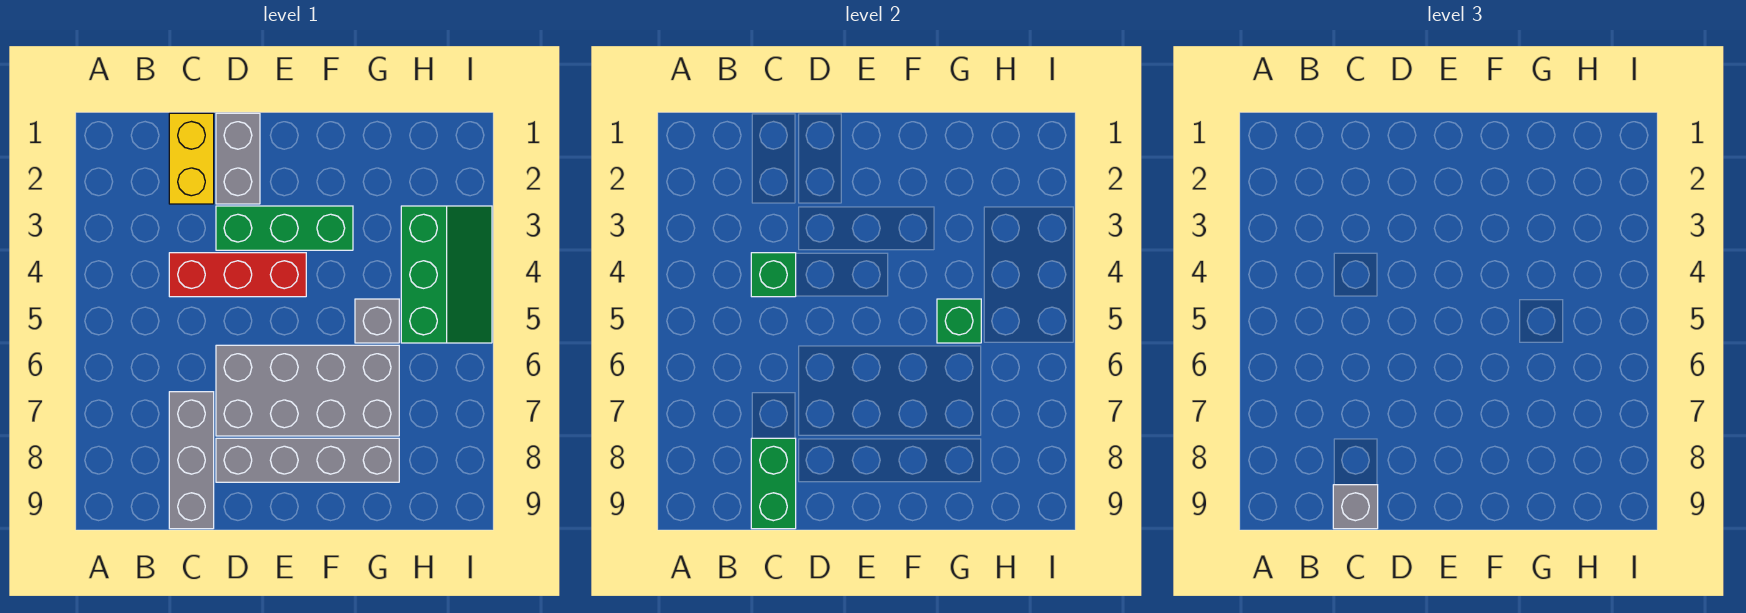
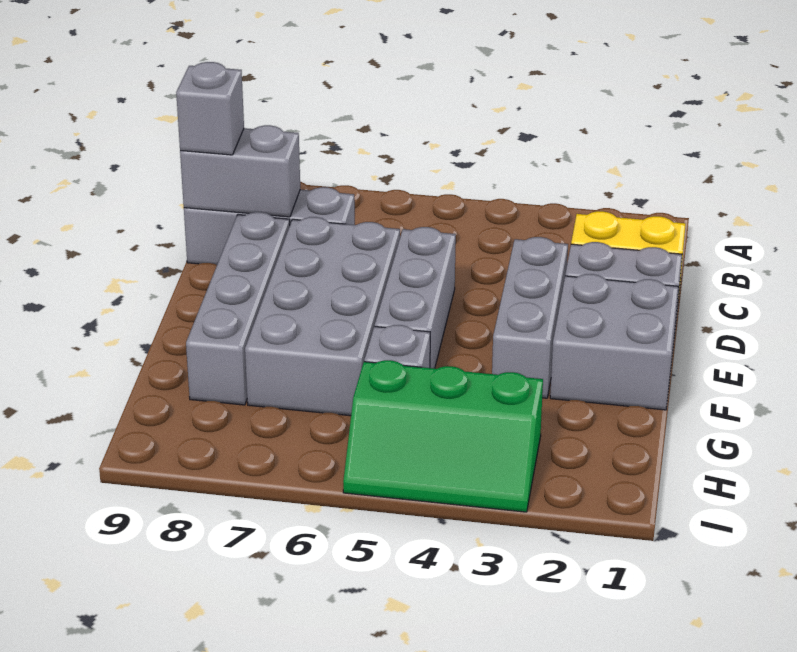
red 1x3 brick [169,253,306,297] -> none
green 1x1 brick [751,253,796,297] -> none
green 1x2 brick [751,438,796,529] -> grey 1x2 brick [180,125,300,217]
green 1x3 brick [216,206,353,250] -> grey 1x3 brick [492,237,568,398]
none -> grey 1x3 brick [375,227,456,368]
none -> grey 2x2 brick [550,274,679,410]
green 1x1 brick [937,299,981,343] -> none

